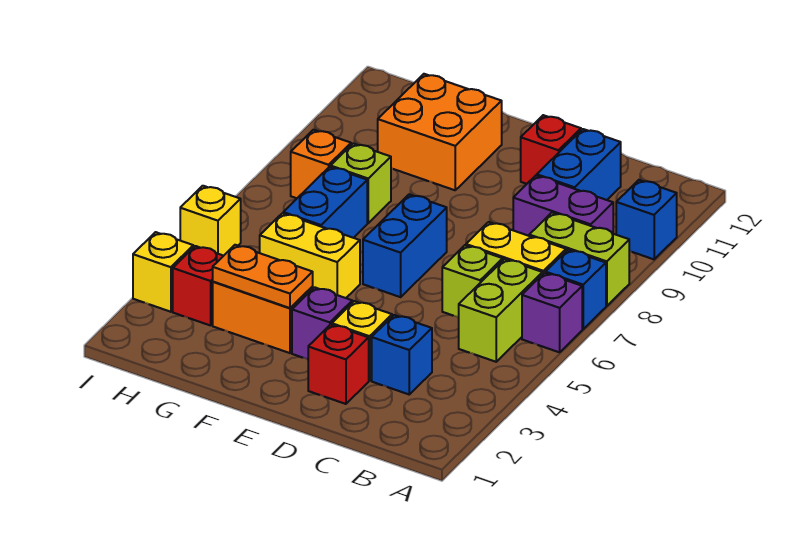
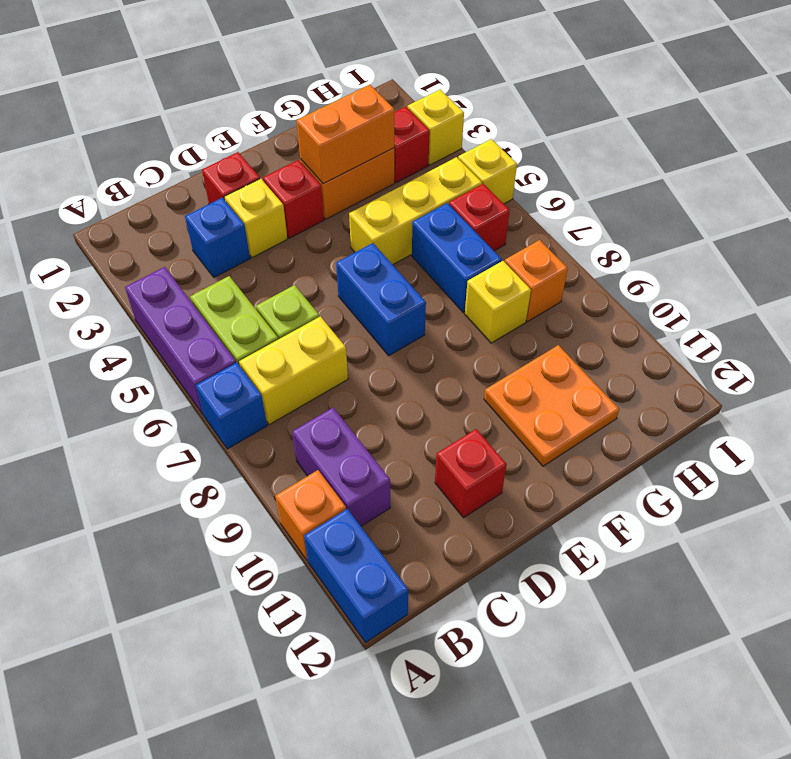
purple 1x1 brick [522,273,582,352] -> purple 1x3 brick [125,267,236,414]
lime 1x2 brick [529,213,629,306] -> none
blue 1x1 brick [616,180,677,259] -> orange 1x1 brick [275,470,346,560]
purple 1x2 brick [513,176,613,236] -> purple 1x2 brick turned to [292,408,390,526]
blue 1x2 brick [537,129,621,200] -> blue 1x2 brick moved to [304,509,408,642]
purple 1x1 brick [292,287,352,359] -> red 1x1 brick [263,160,324,238]
orange 1x2 plate [213,245,313,308] -> orange 1x2 brick [297,85,394,184]
yellow 1x2 brick [260,213,360,298] -> yellow 1x3 brick [349,157,482,265]
orange 2x2 brick [378,74,502,190] -> orange 2x2 plate [484,345,619,466]
lime 1x1 brick [331,144,391,223] -> yellow 1x1 brick [465,261,531,343]
none -> red 1x1 brick [449,184,510,251]

